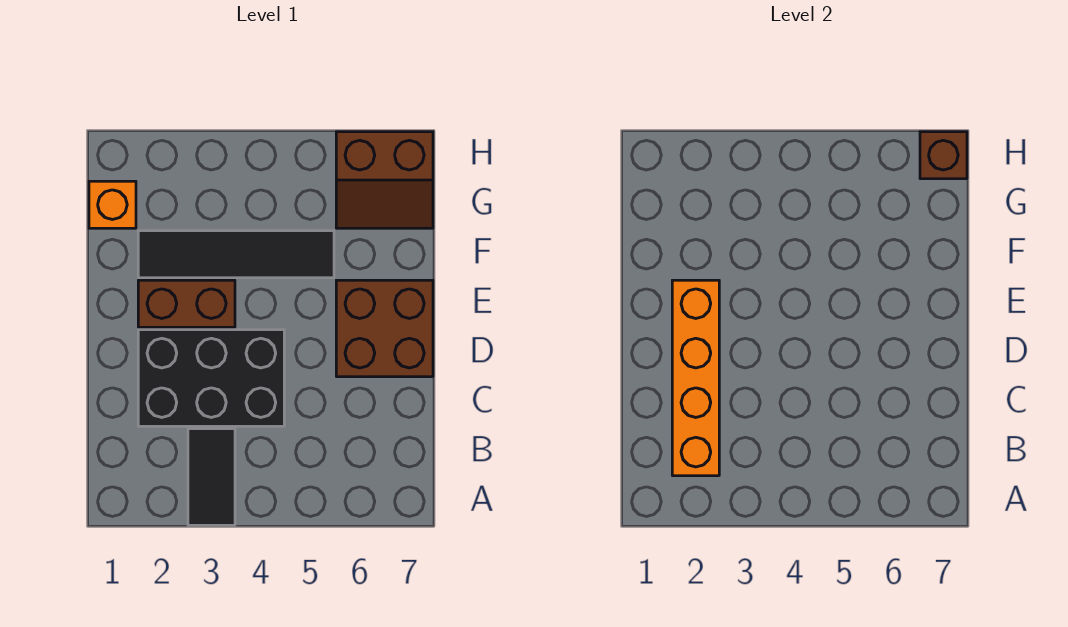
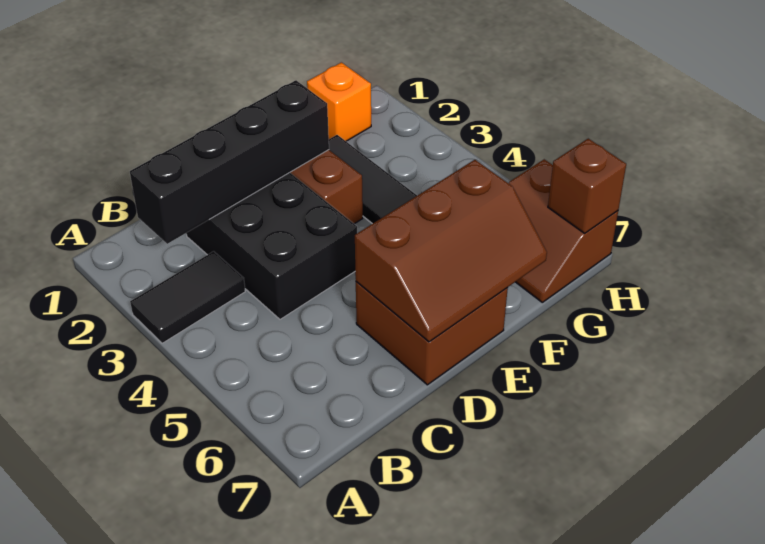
orange 1x4 brick [672,280,719,476] -> black 1x4 brick [130,80,329,244]
none -> brown 2x3 slope [355,160,547,342]

